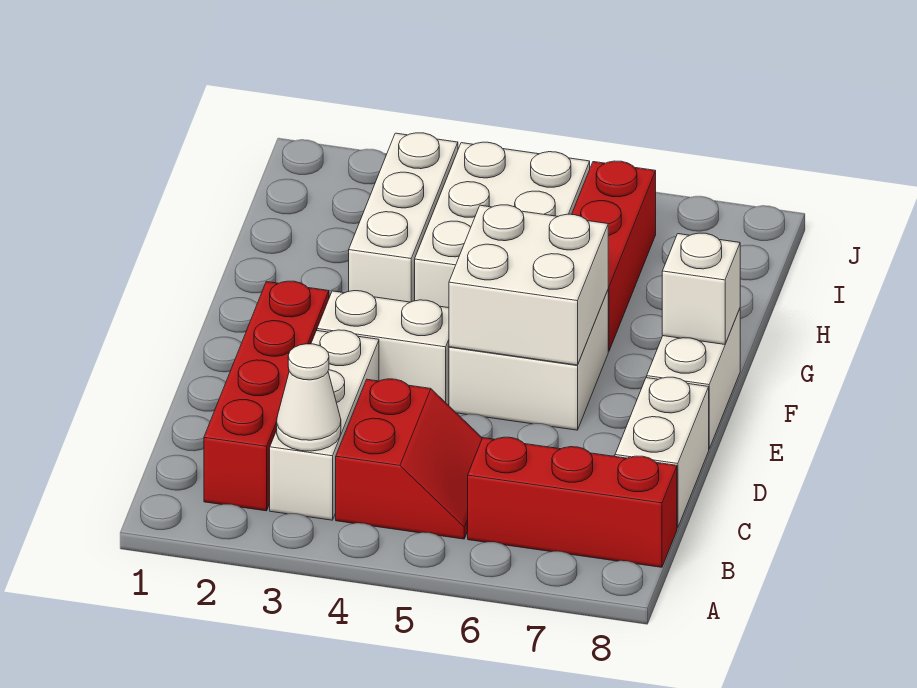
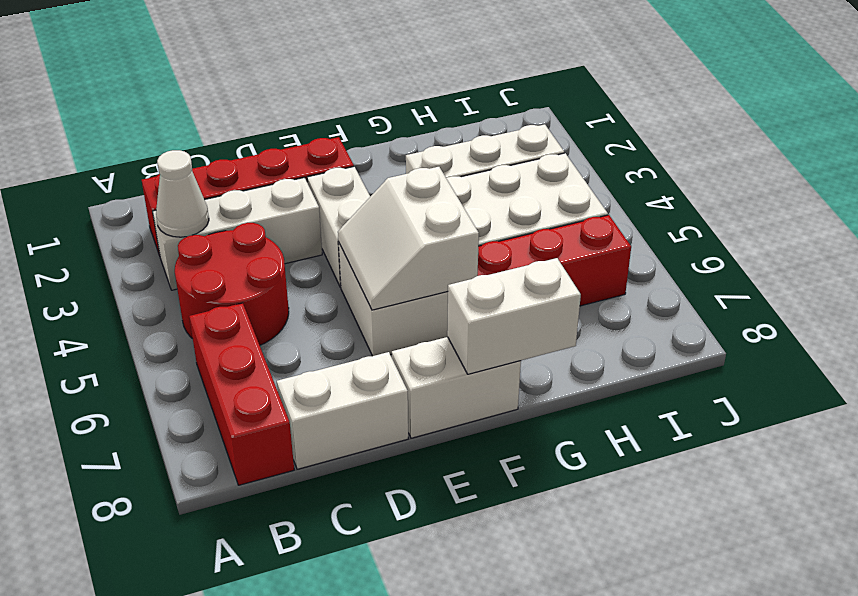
red 2x2 slope [336,379,482,539] -> red 2x2 round brick [175,223,289,345]
white 2x2 brick [449,205,608,365] -> white 2x2 slope [338,167,479,310]
white 1x1 brick [662,233,740,344] -> white 1x2 brick [447,258,581,374]

